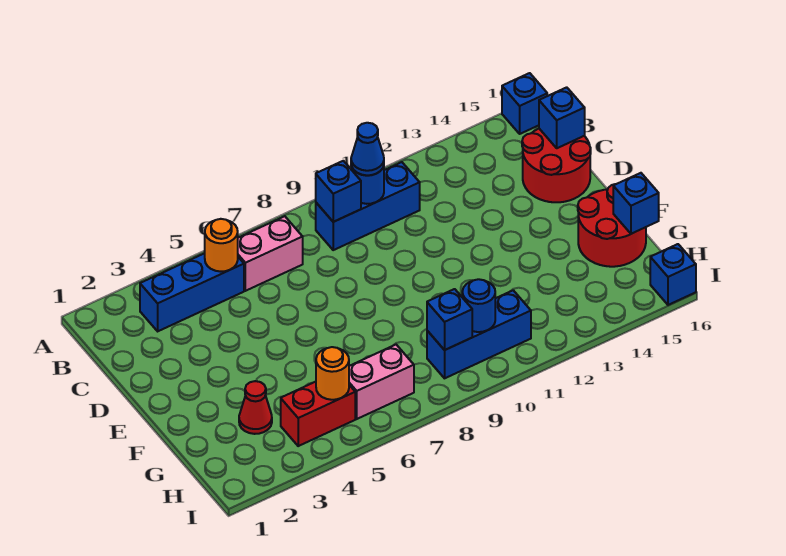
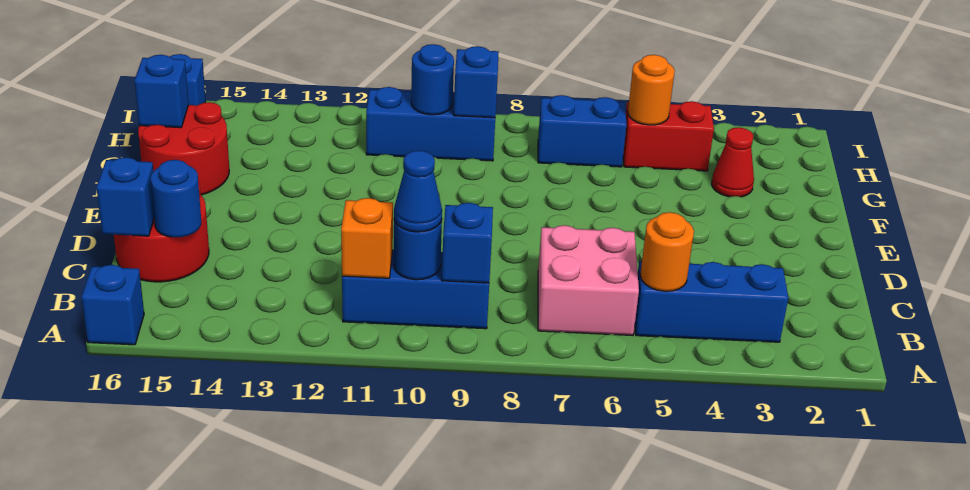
pink 1x2 brick [238,216,303,291] -> pink 2x2 brick [538,225,639,335]
none -> orange 1x1 brick [341,198,393,278]
none -> blue 1x1 round brick [150,160,201,237]
pink 1x2 brick [349,345,414,419] -> blue 1x2 brick [538,95,627,167]

